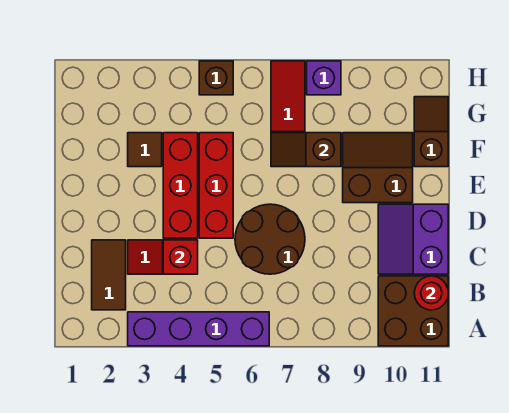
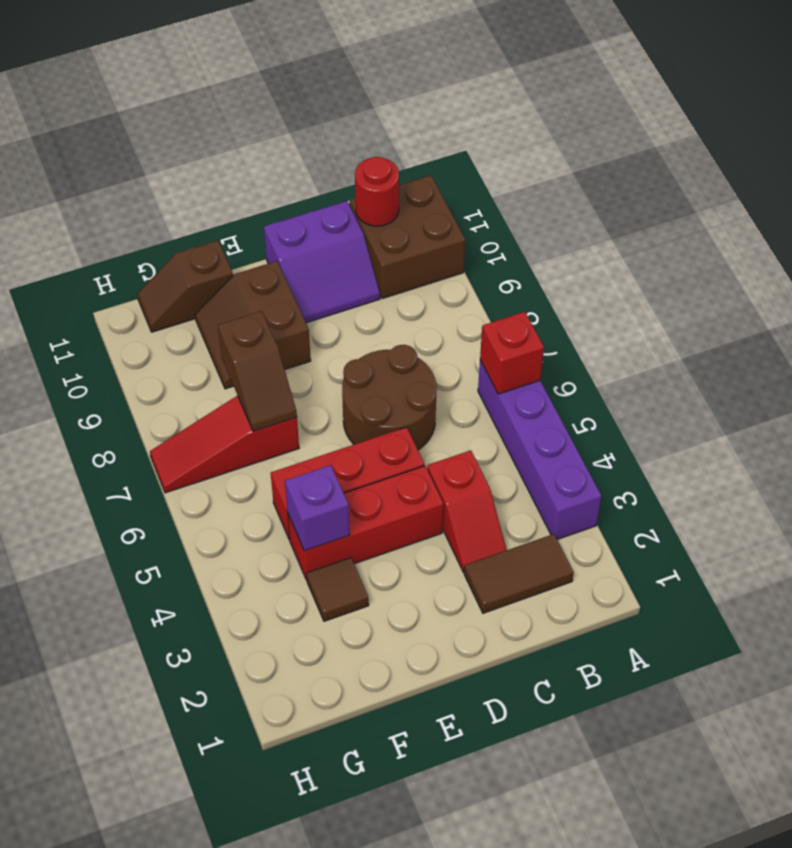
red 1x1 brick [163,240,198,274] -> red 1x1 brick moved to [480,312,544,394]
brown 1x1 brick [199,61,233,95] -> none
purple 1x1 brick [307,61,341,95] -> purple 1x1 brick moved to [285,465,350,551]

